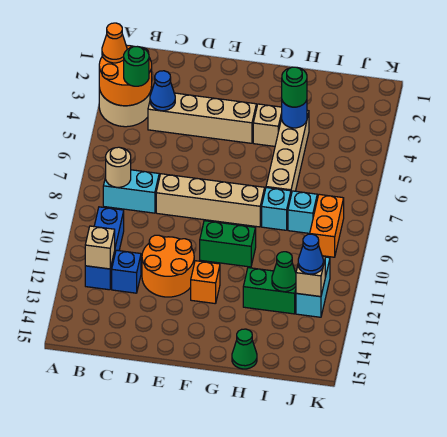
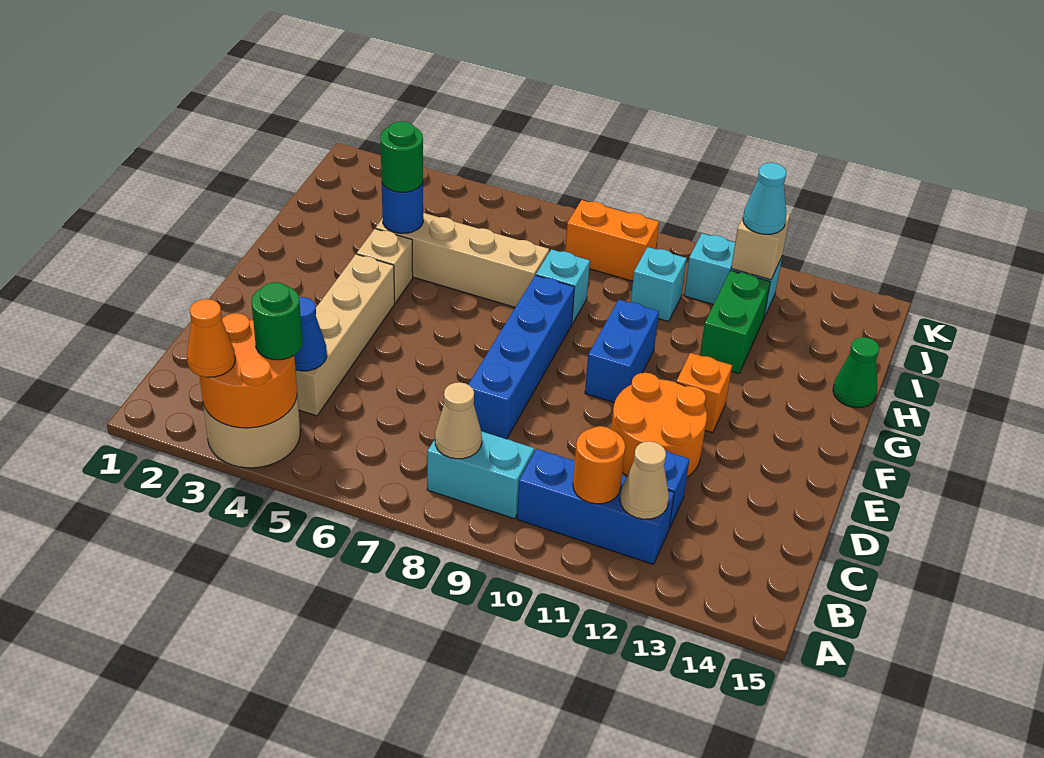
cyan 1x2 brick [103,170,159,213] -> cyan 1x2 brick turned to [427,431,534,519]
tan 1x1 round brick [106,147,131,187] -> tan 1x1 cone [435,382,482,459]
none -> orange 1x1 round brick [573,426,625,504]
tan 1x1 brick [85,226,115,269] -> tan 1x1 cone [620,441,669,519]
tan 1x4 brick [156,174,265,227] -> blue 1x4 brick [468,275,575,439]
green 1x2 brick [200,221,256,267] -> blue 1x2 brick [585,300,659,403]
cyan 1x1 brick [288,191,317,233] -> cyan 1x1 brick moved to [631,247,687,322]
green 1x1 cone [272,252,296,292] -> none
blue 1x1 cone [298,234,323,274] -> cyan 1x1 cone [743,163,787,234]

